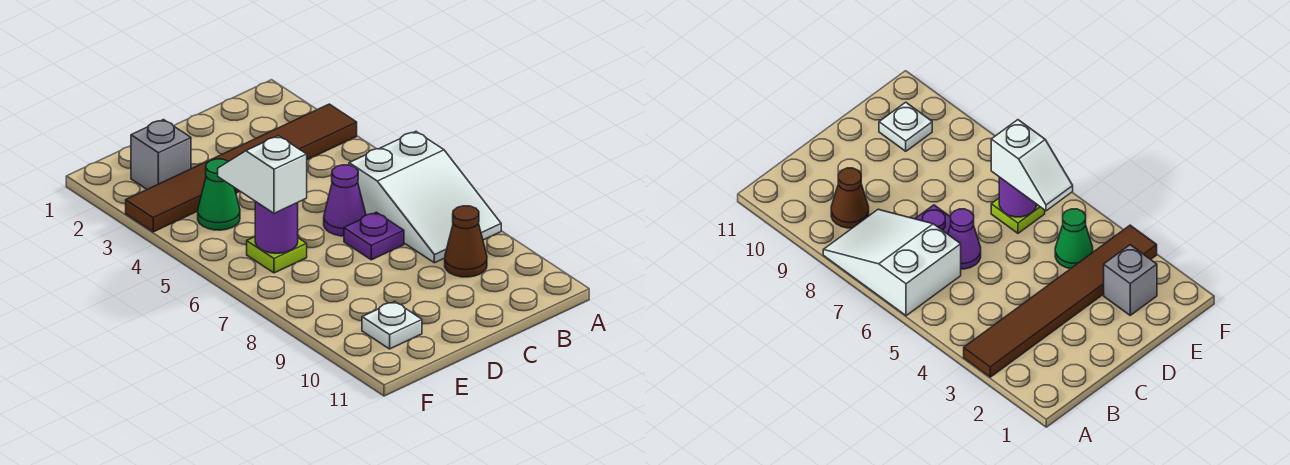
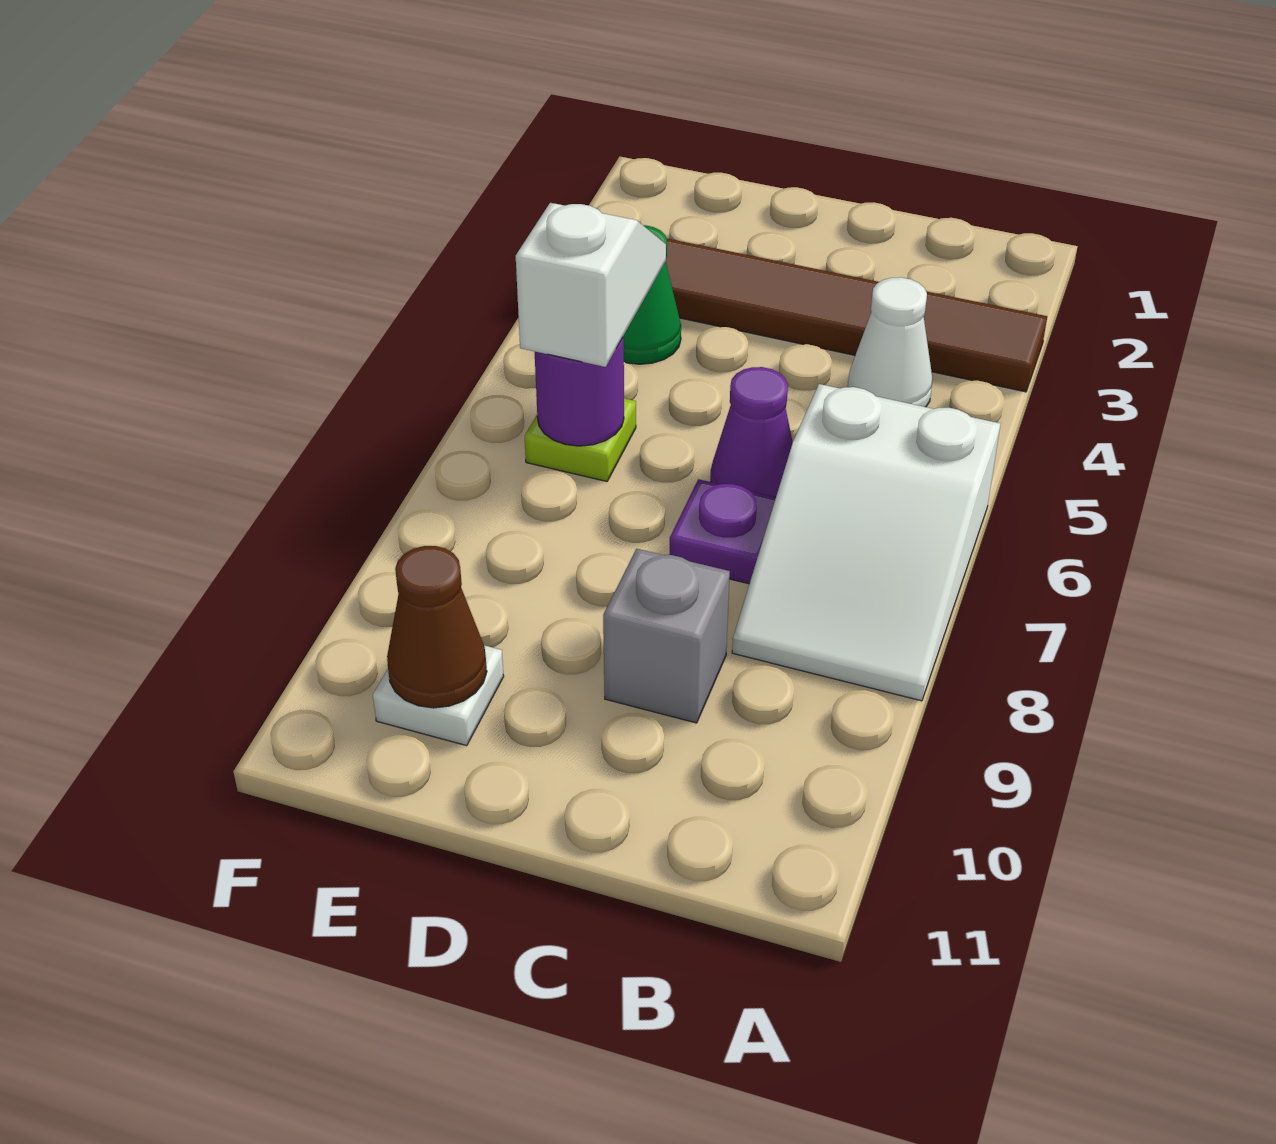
none -> white 1x1 cone [848,277,933,407]
brown 1x1 cone [445,206,487,277] -> brown 1x1 cone moved to [387,546,487,708]
grey 1x1 brick [131,120,191,189] -> grey 1x1 brick moved to [603,549,730,723]

